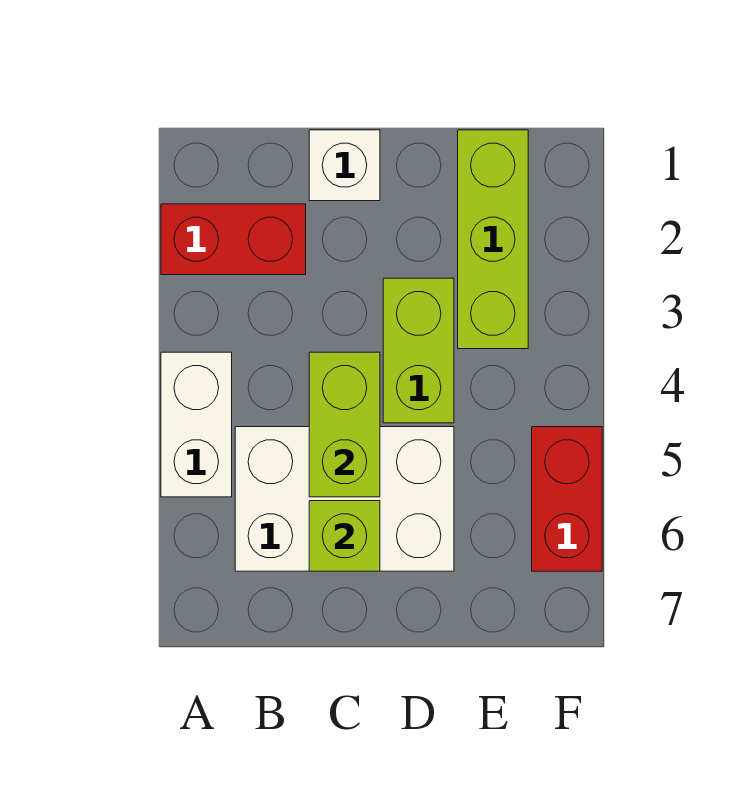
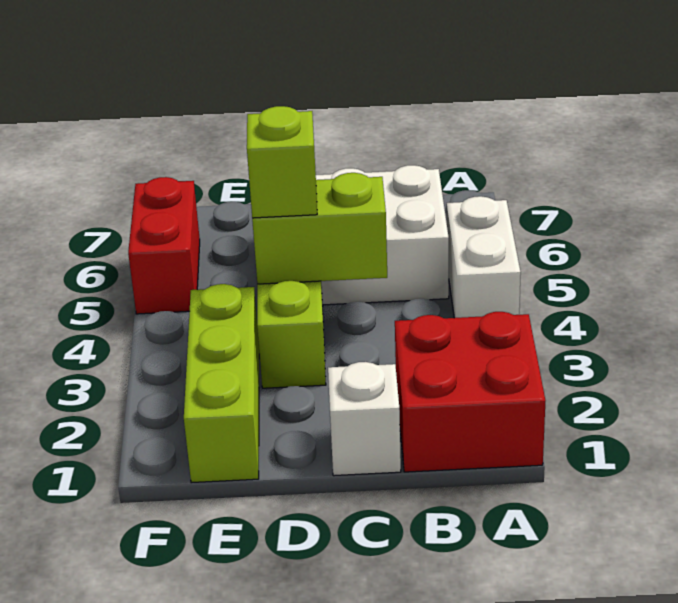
red 1x2 brick [161,204,306,275] -> red 2x2 brick [395,312,545,472]
lime 1x2 brick [309,352,380,497] -> lime 1x2 brick turned to [252,173,387,284]
lime 1x1 brick [309,501,380,571] -> lime 1x1 brick moved to [247,106,317,218]

